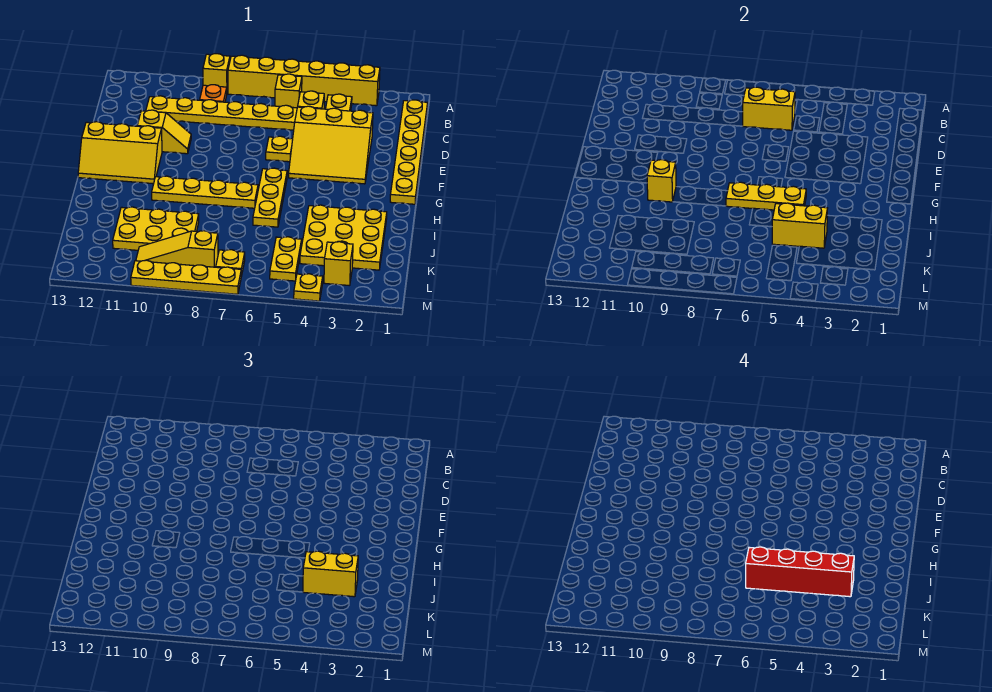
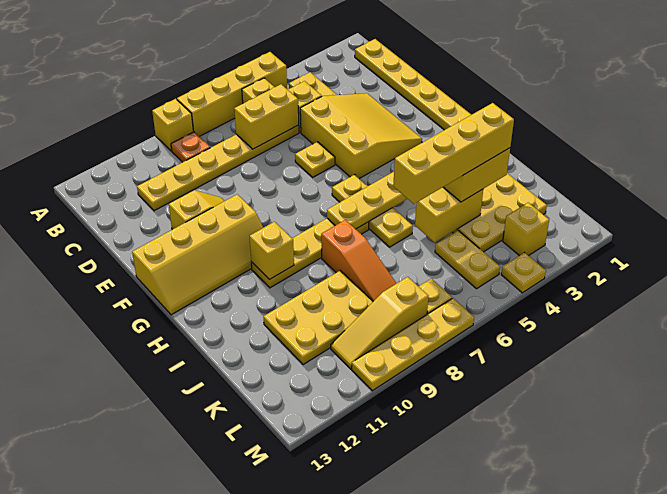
yellow 1x6 brick [228,55,380,106] -> yellow 1x4 brick [177,52,287,136]
yellow 3x3 slope [289,106,373,184] -> yellow 3x3 slope turned to [300,93,422,179]
yellow 2x3 slope [78,122,162,184] -> yellow 2x4 slope [132,194,263,315]
none -> orange 1x3 slope [321,220,396,301]
red 1x4 brick [746,547,854,597] -> yellow 1x4 brick [393,103,514,204]

